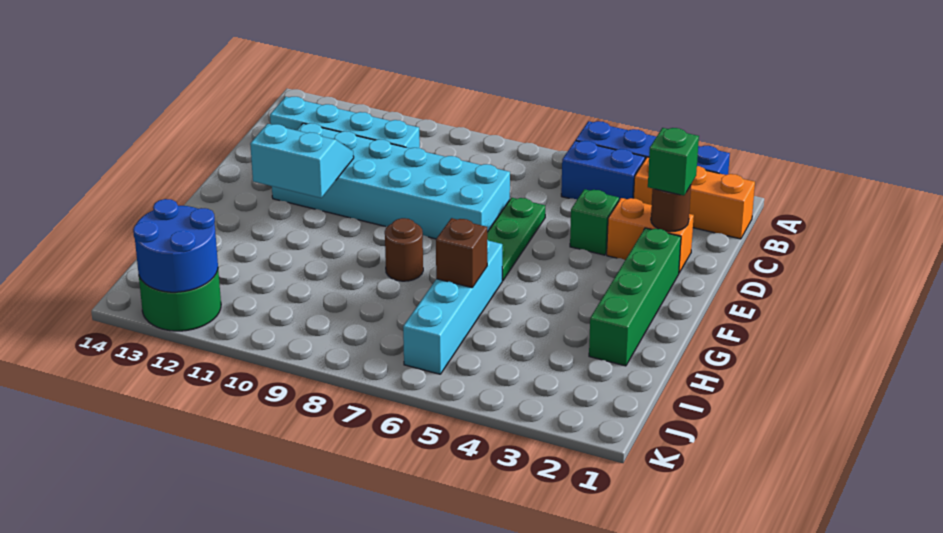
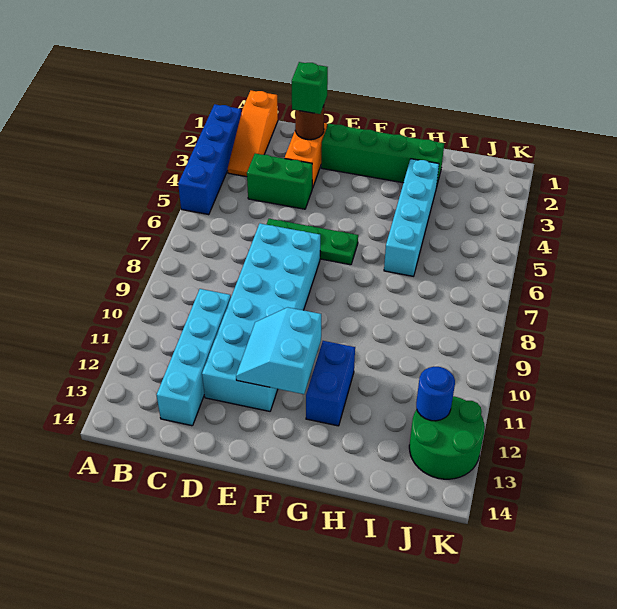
orange 1x3 brick [634,157,755,239] -> orange 1x3 slope [228,91,278,177]
blue 1x2 brick [561,141,645,200] -> blue 1x2 brick moved to [306,341,355,426]
green 1x1 brick [570,189,619,255] -> green 1x2 brick [247,153,312,209]
cyan 1x4 brick [403,240,502,374] -> cyan 1x4 brick turned to [384,159,439,276]
brown 1x1 round brick [385,218,423,281] -> none
brown 1x1 brick [436,218,487,288] -> none
blue 2x2 round brick [133,199,218,292] -> blue 1x1 round brick [416,367,455,421]

